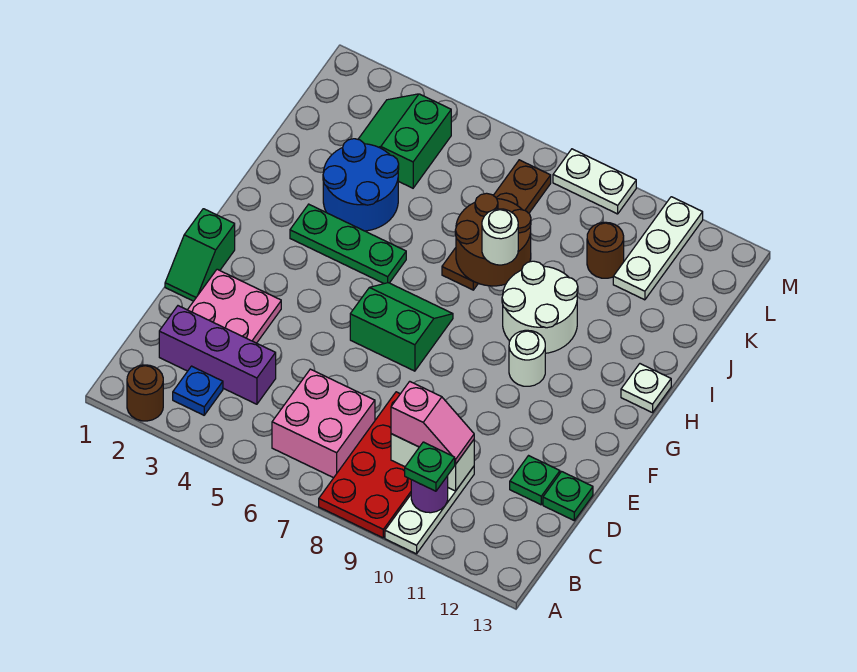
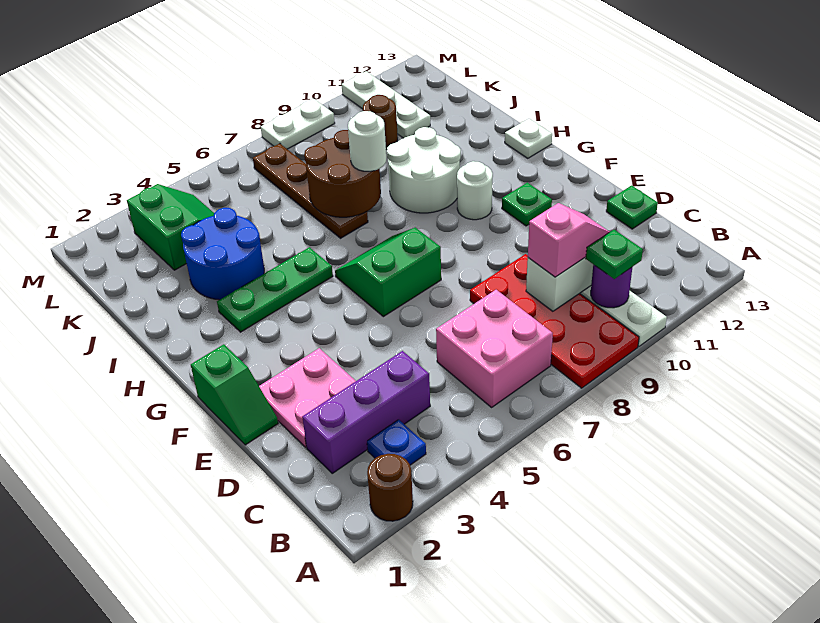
green 1x1 plate [510,456,560,505] -> green 1x1 plate moved to [502,182,552,226]
green 2x2 slope [358,94,451,188] -> green 2x2 slope turned to [127,184,214,270]

